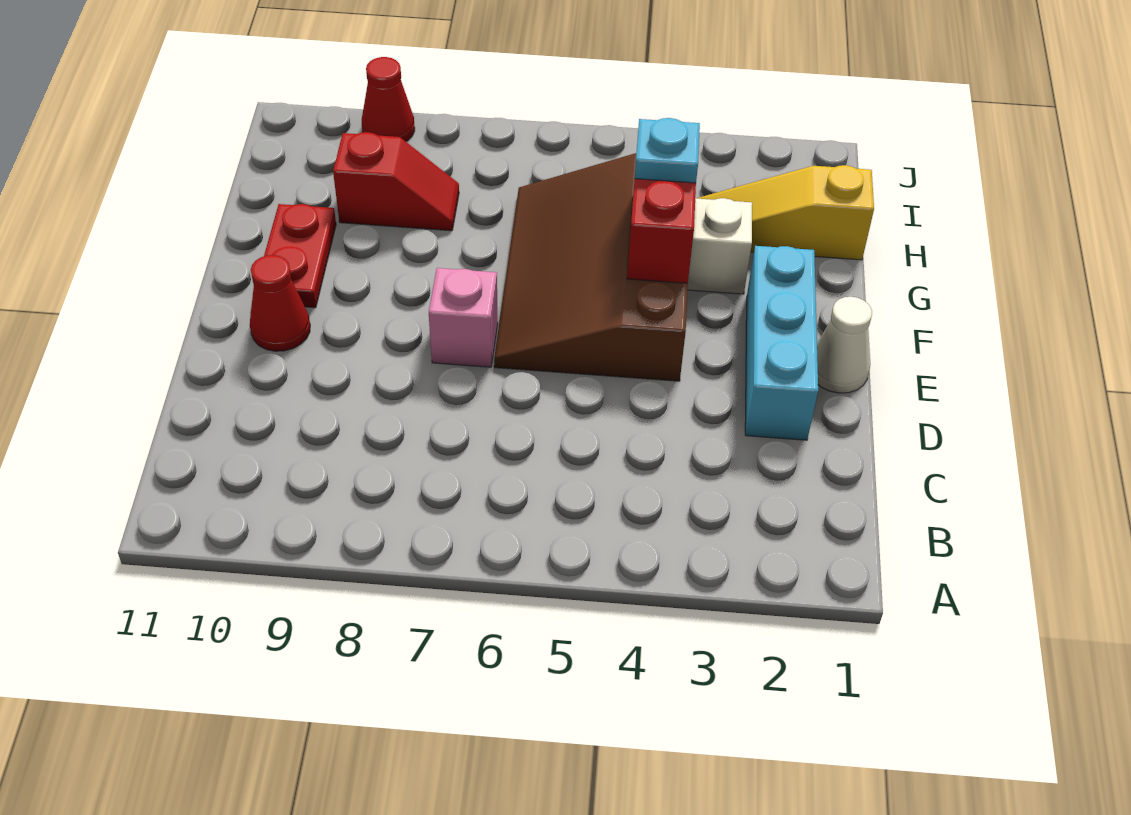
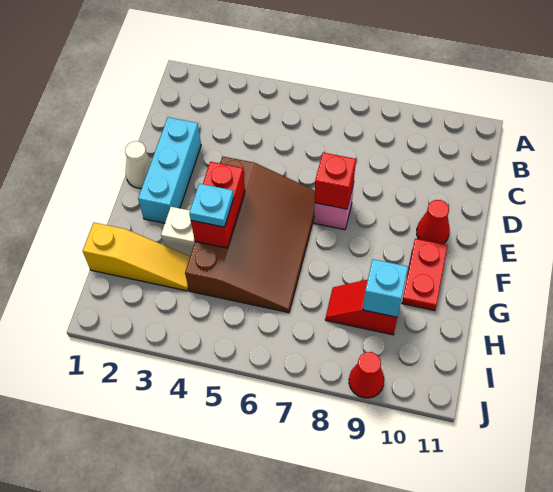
none -> red 1x1 brick [315,153,356,209]
none -> cyan 1x1 brick [363,259,408,317]

